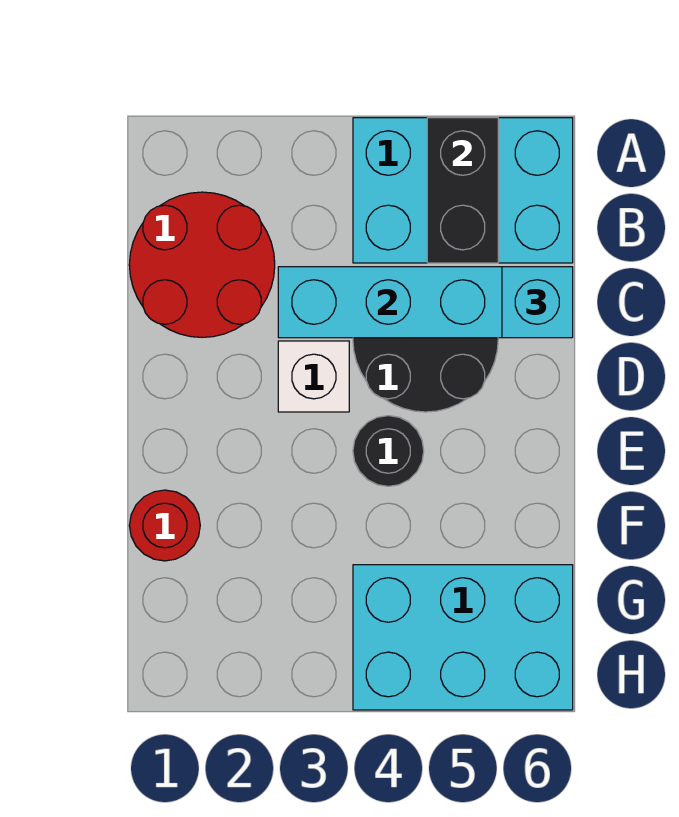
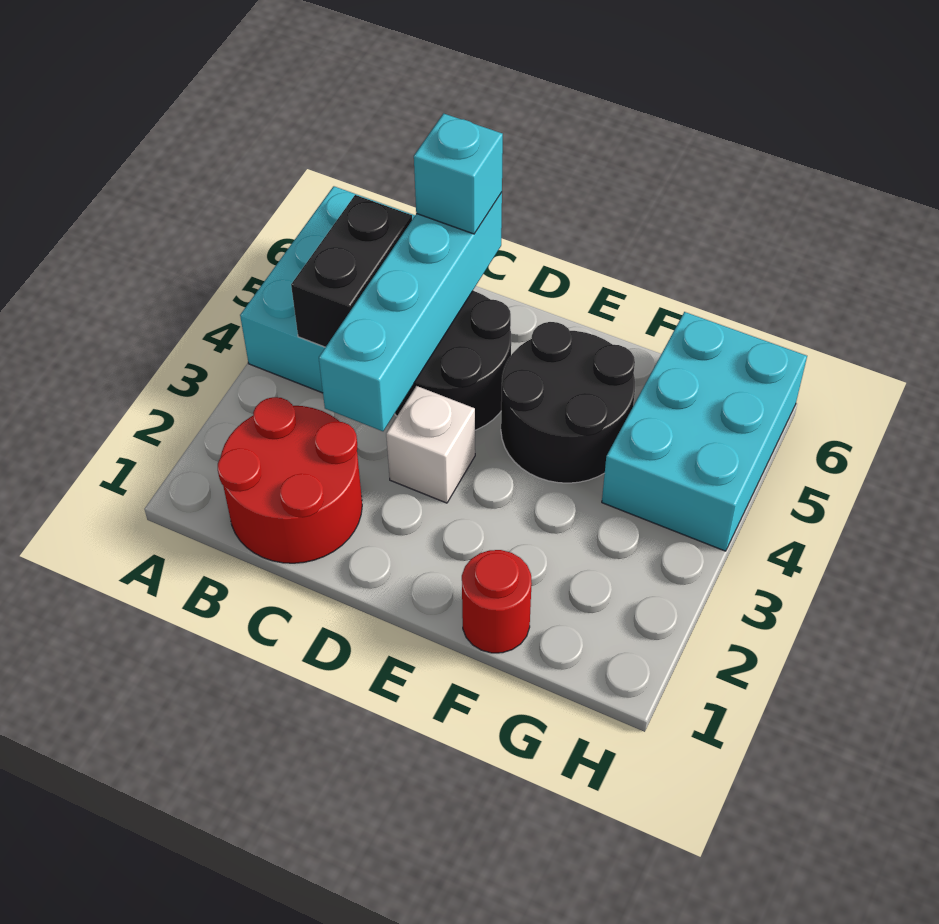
black 1x2 brick [427,118,498,263] -> black 1x2 brick turned to [291,195,412,347]
black 1x1 round brick [353,416,424,486] -> black 2x2 round brick [501,322,635,483]

